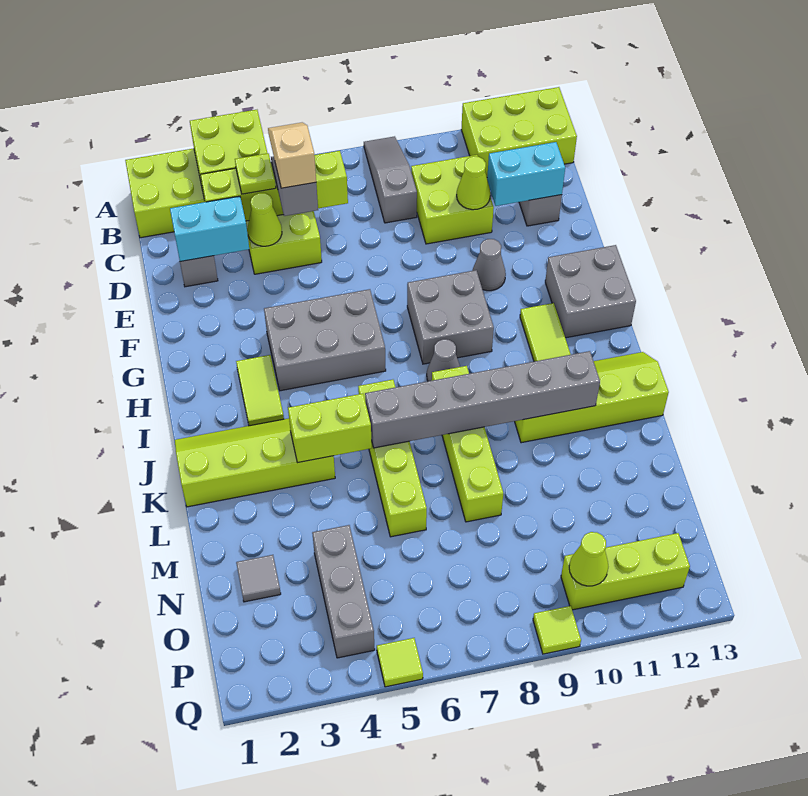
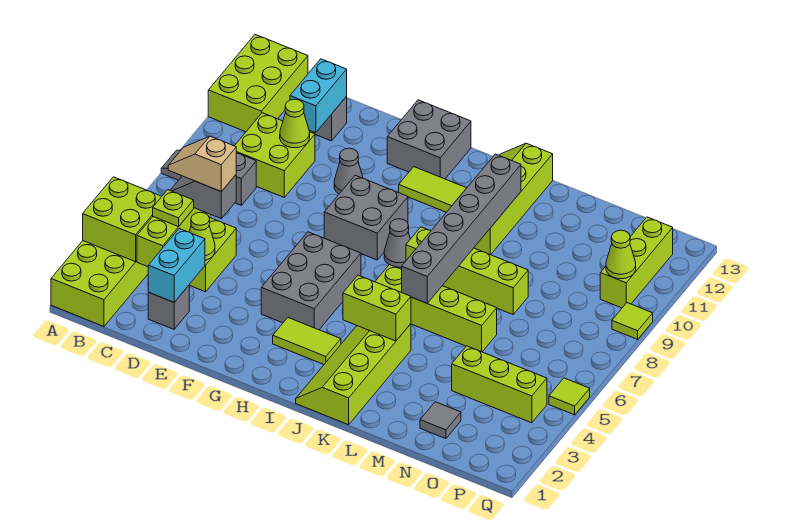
lime 1x2 brick [288,394,372,463] -> lime 1x2 brick turned to [343,275,411,341]
grey 1x3 brick [312,525,375,658] -> lime 1x3 brick [452,346,547,423]

